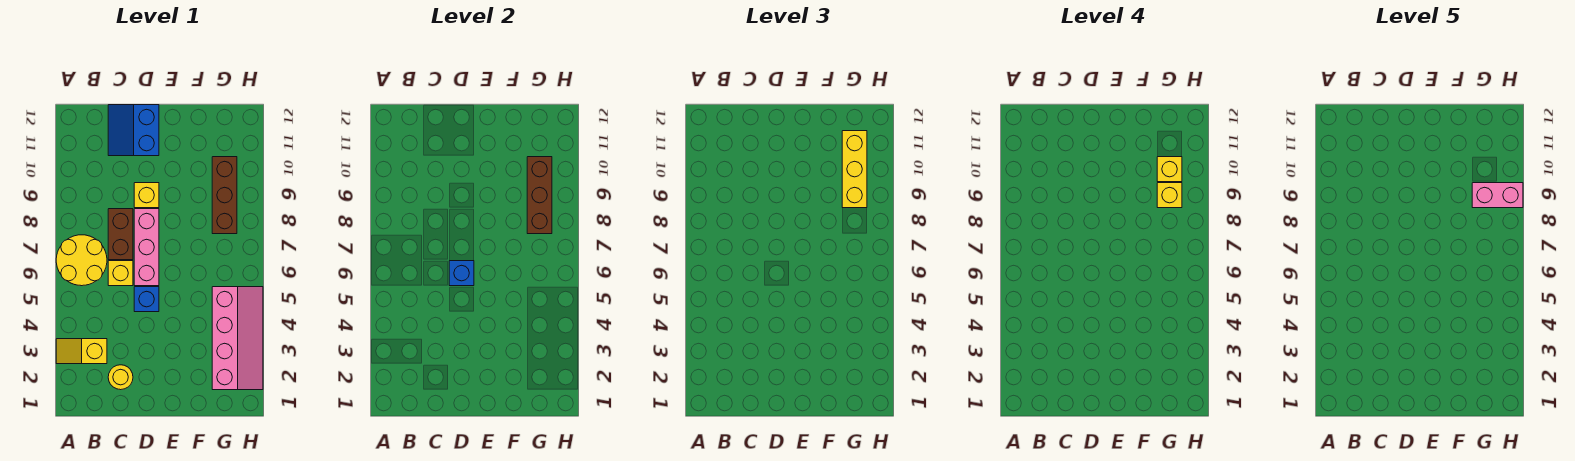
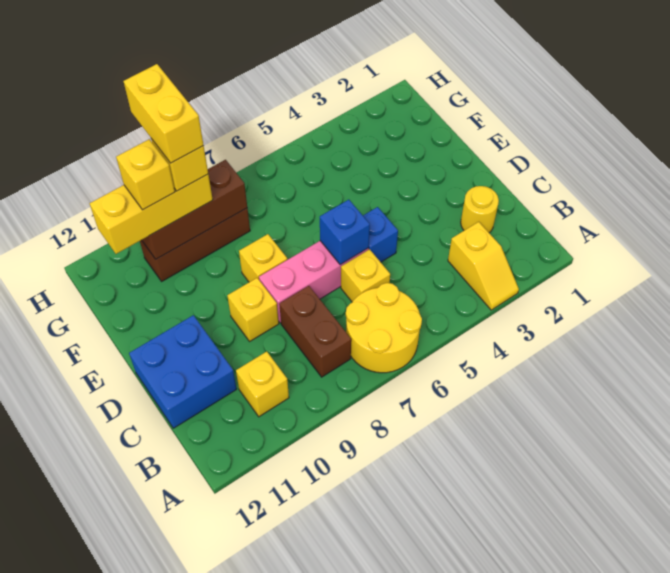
none -> yellow 1x1 brick [236,352,289,417]
brown 1x2 brick [108,209,133,260] -> brown 1x2 brick turned to [279,286,351,377]
blue 2x2 slope [108,105,159,156] -> blue 2x2 brick [129,315,237,428]
none -> yellow 1x1 brick [239,234,287,282]
pink 2x4 slope [212,287,263,390] -> none
pink 1x2 brick [1472,183,1523,208] -> yellow 1x2 brick [124,64,204,163]

